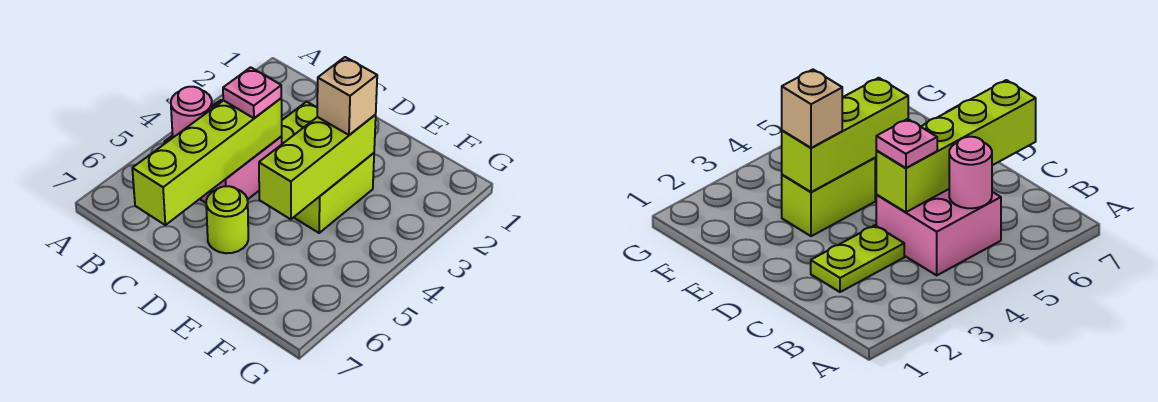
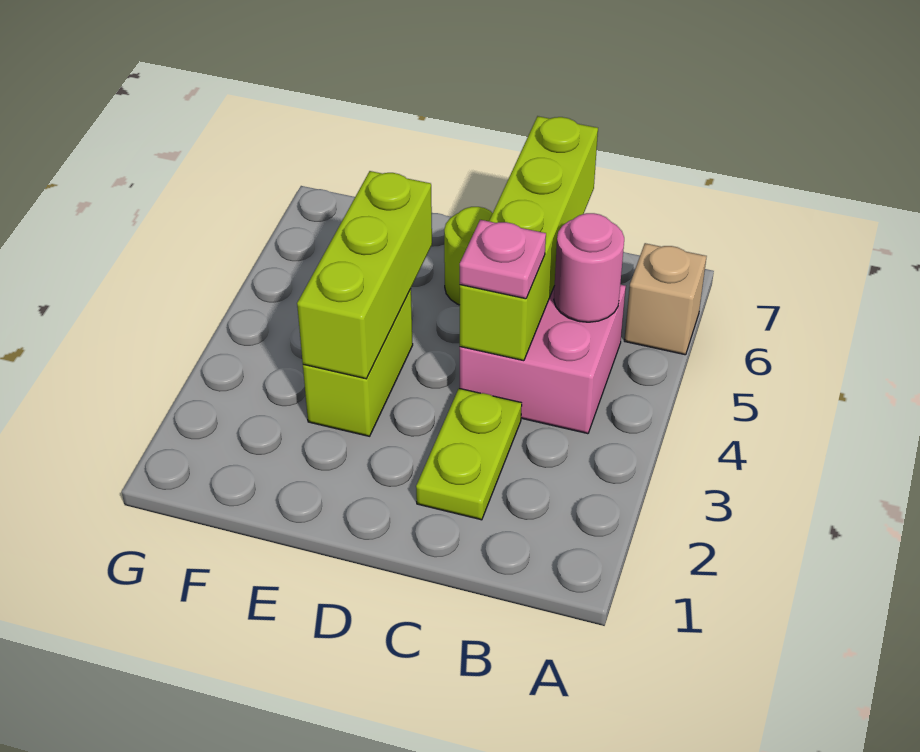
tan 1x1 brick [317,57,377,135] -> tan 1x1 brick moved to [624,243,707,355]

